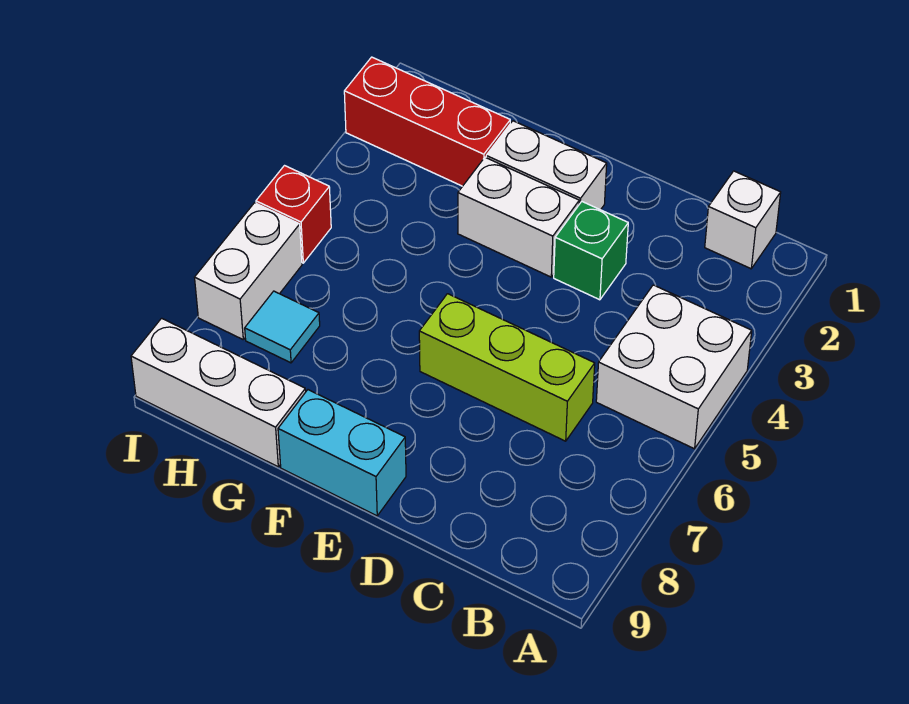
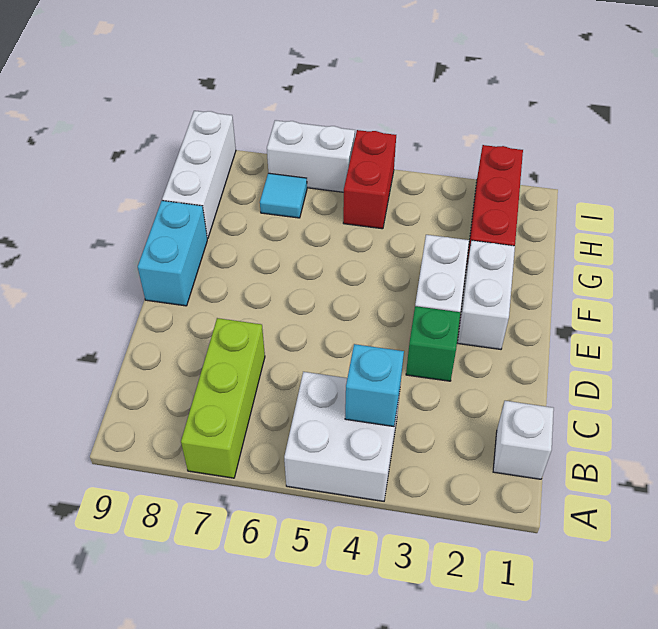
none -> cyan 1x1 brick [345,344,404,426]
lime 1x3 brick [419,294,595,441] -> lime 1x3 brick moved to [181,318,265,478]
red 1x1 brick [256,166,331,263] -> red 1x2 brick [343,130,396,229]

